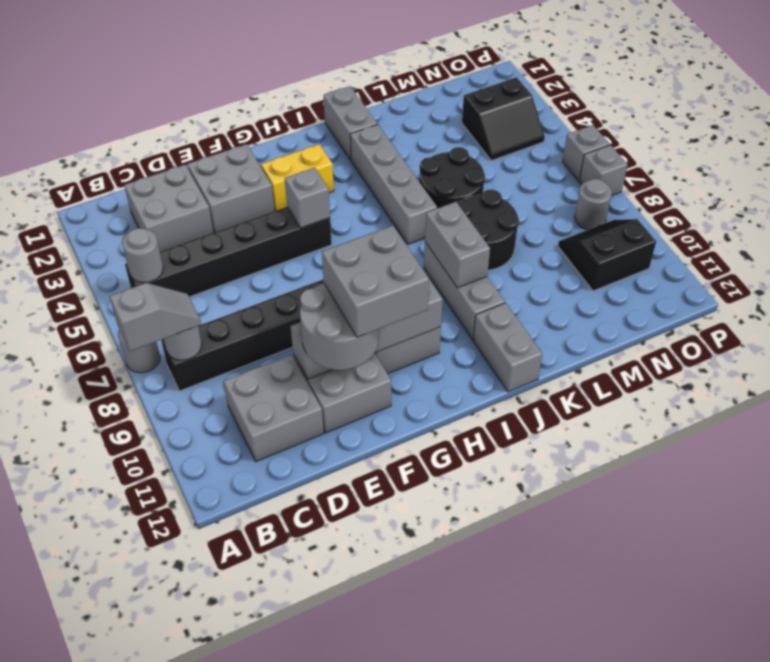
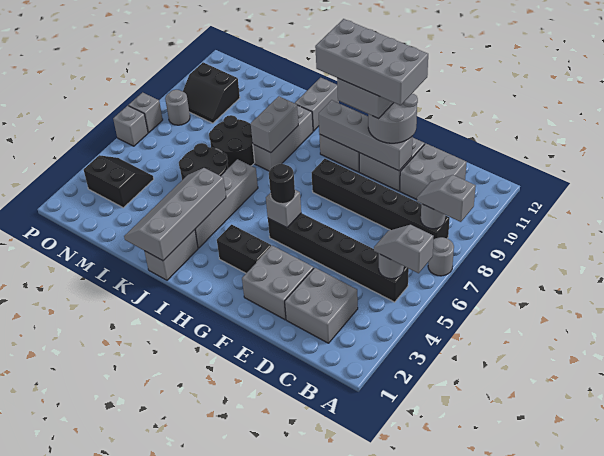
none -> grey 1x2 slope [374,225,434,273]
none -> grey 2x4 brick [315,19,428,105]
yellow 1x2 brick [261,144,334,211] -> black 1x2 brick [217,225,271,273]
none -> black 1x1 round brick [269,164,295,204]
none -> grey 2x4 slope [124,168,226,261]

